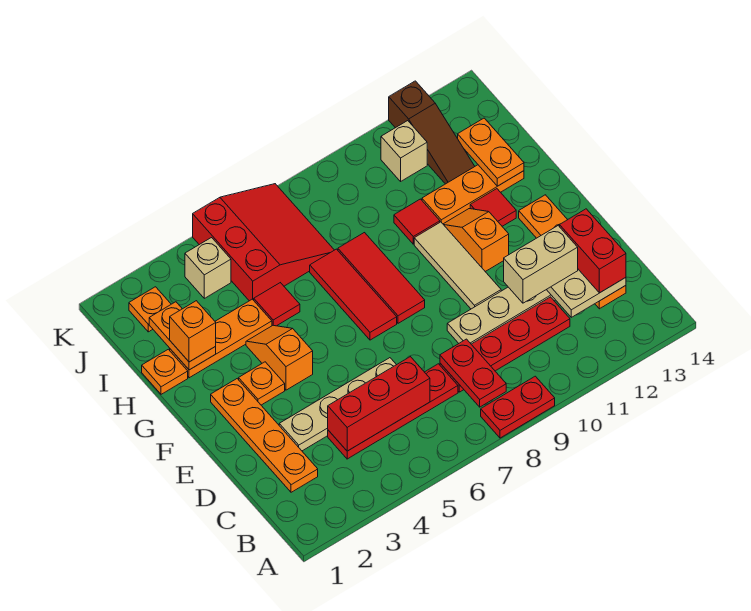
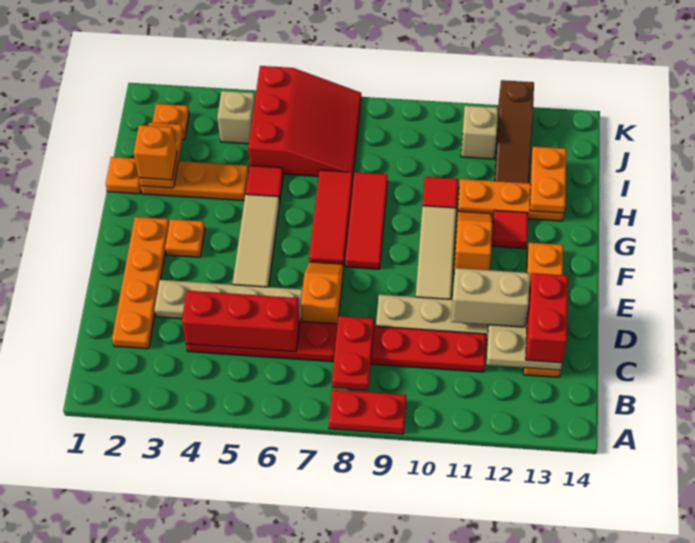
none -> tan 1x3 tile [233,194,280,287]
orange 1x2 slope [246,325,313,390] -> orange 1x2 slope moved to [301,262,344,325]

